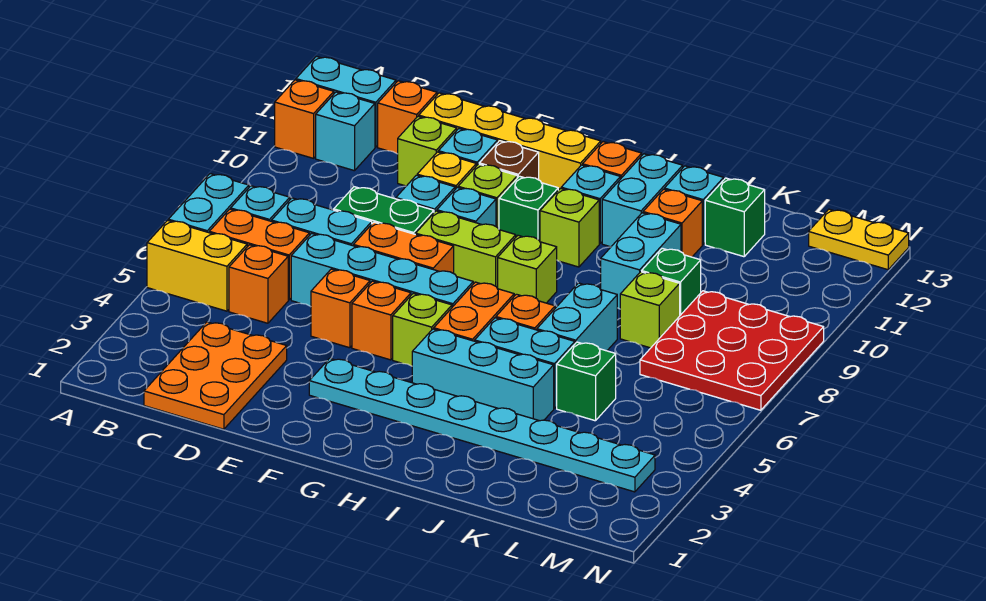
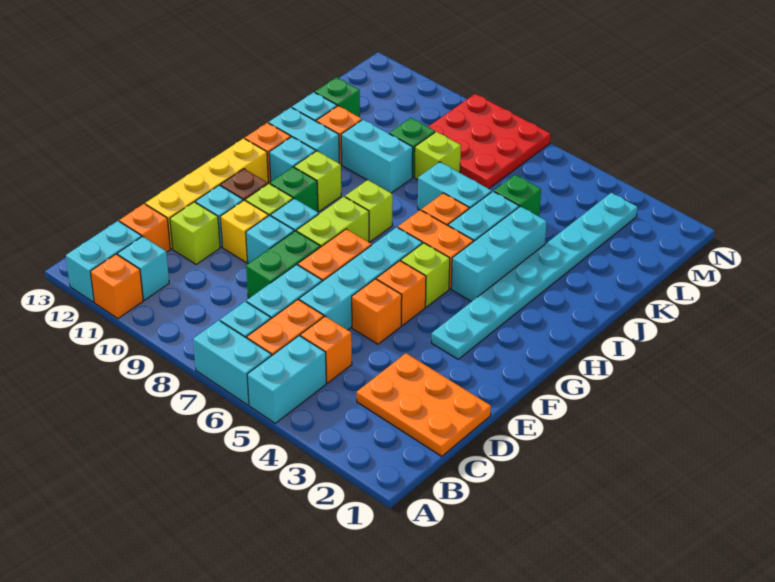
yellow 1x2 brick [147,220,247,311] -> cyan 1x2 brick [247,336,326,423]
yellow 1x2 plate [809,209,909,270] -> none

